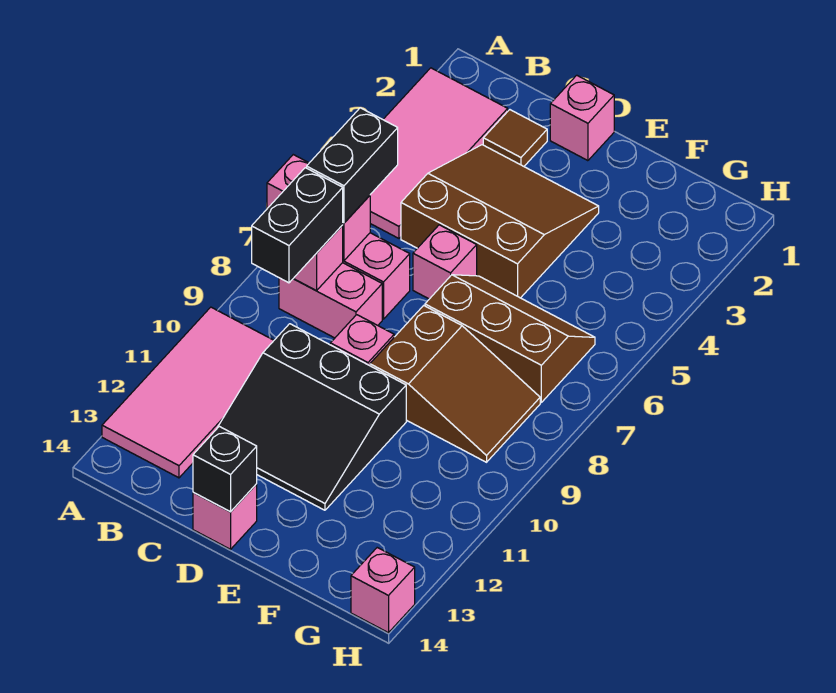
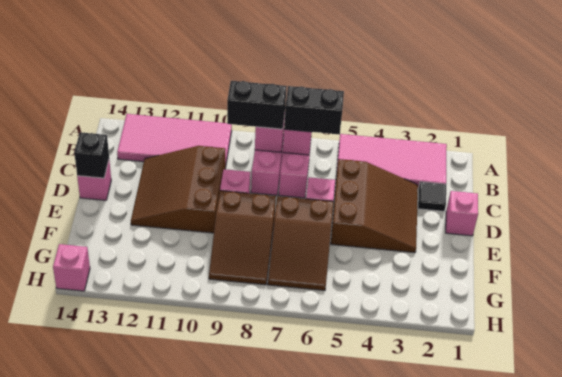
brown 1x1 tile [483,110,547,166] -> black 1x1 tile [418,182,446,211]
black 3x3 slope [217,324,406,510] -> brown 3x3 slope [131,146,225,233]
brown 2x3 slope [425,275,595,402] -> brown 2x3 slope turned to [268,196,333,290]

